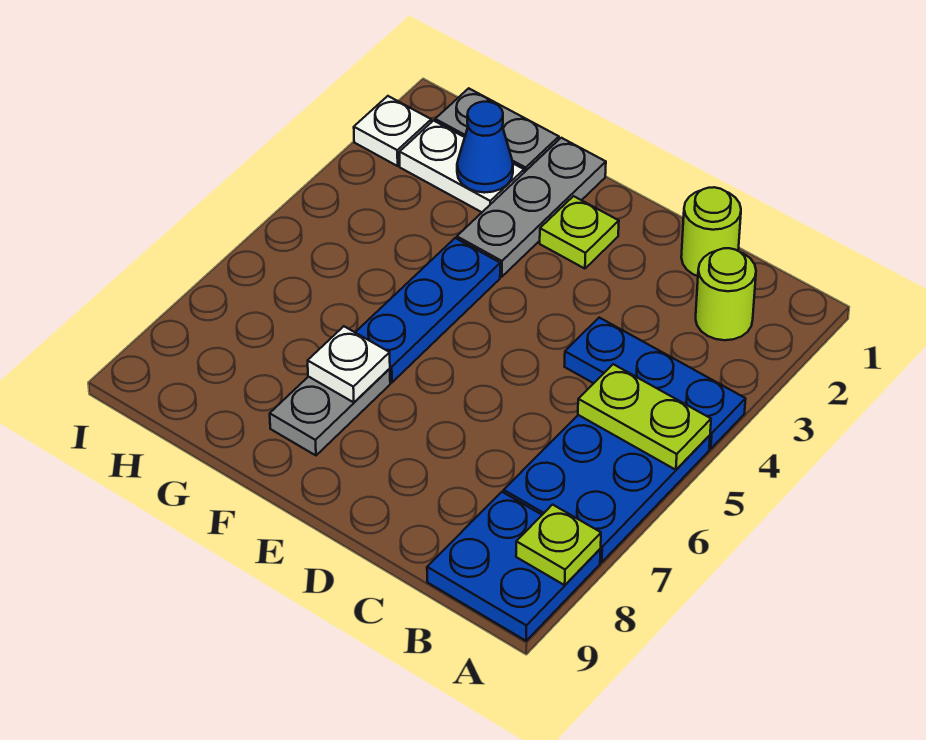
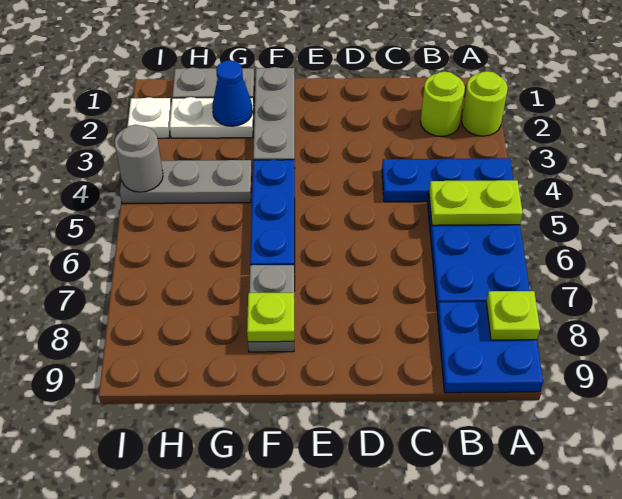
lime 1x1 round brick [681,187,741,276] -> lime 1x1 round brick moved to [462,71,508,136]
lime 1x1 plate [540,196,619,269] -> lime 1x1 plate moved to [247,293,294,342]
white 1x1 plate [308,326,390,402] -> none
none -> grey 1x3 plate [120,160,252,203]
none -> grey 1x1 round brick [114,125,163,192]

